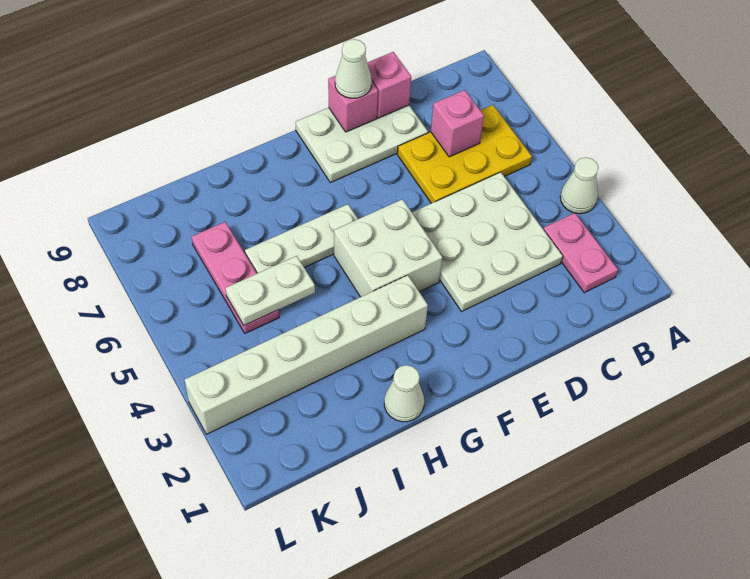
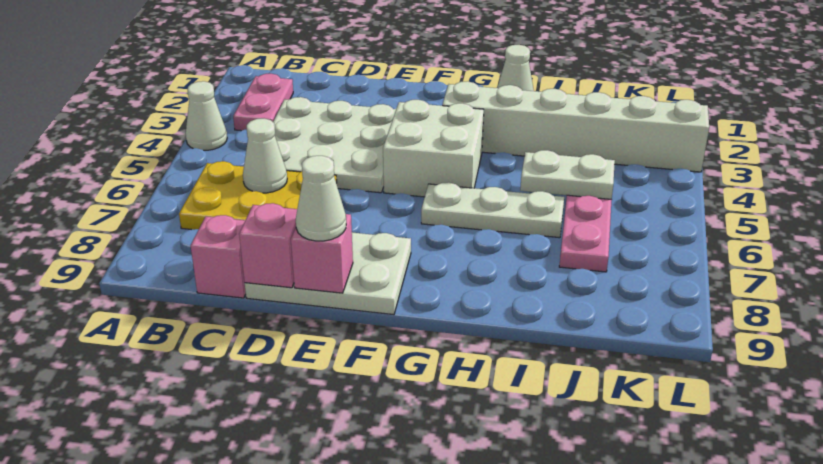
none -> white 1x1 cone [243,119,287,193]
pink 1x1 brick [431,90,484,157] -> pink 1x1 brick moved to [191,215,246,298]

